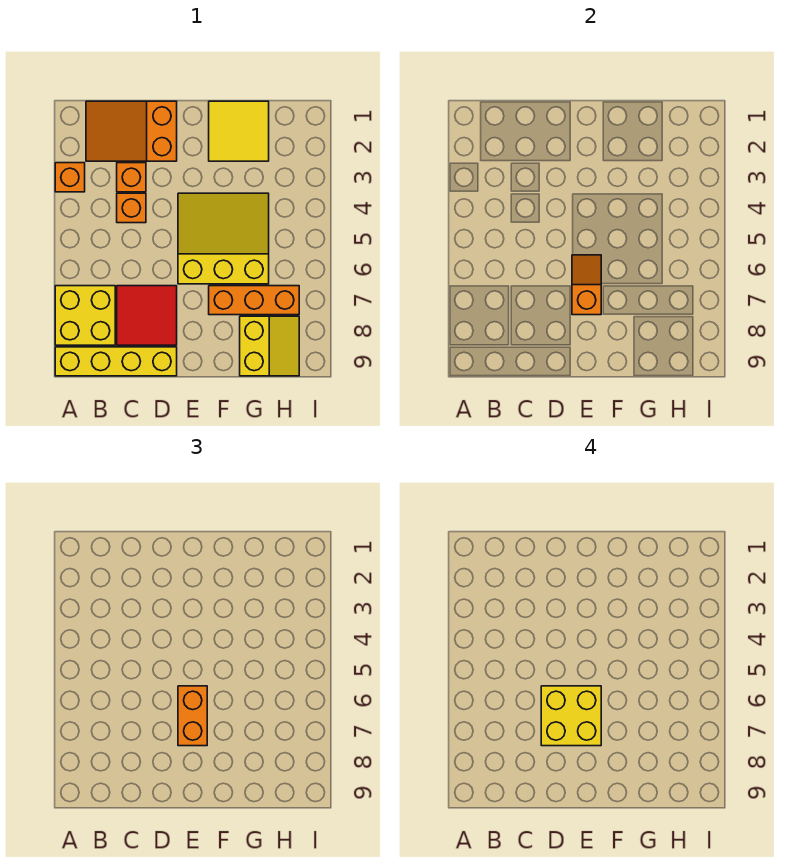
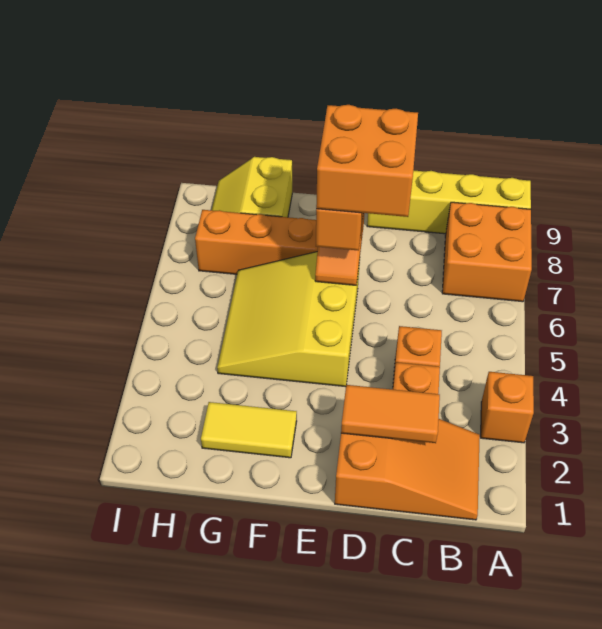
yellow 2x2 brick [55,286,115,345] -> orange 2x2 brick [442,202,532,302]
none -> orange 1x2 tile [341,385,440,443]
red 2x2 tile [117,286,177,345] -> none
yellow 2x2 brick [541,686,601,746] -> orange 2x2 brick [316,105,418,217]
yellow 3x3 slope [178,193,269,284] -> yellow 3x3 slope turned to [217,252,360,387]
yellow 2x2 tile [209,101,269,161] -> yellow 1x2 tile [201,402,297,458]

